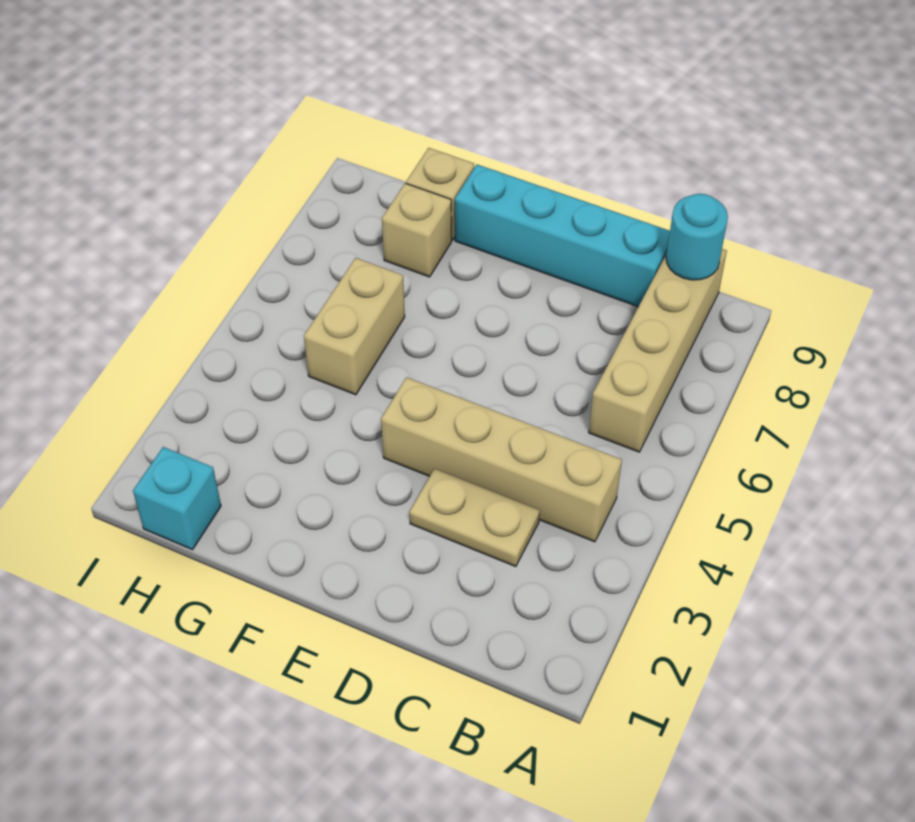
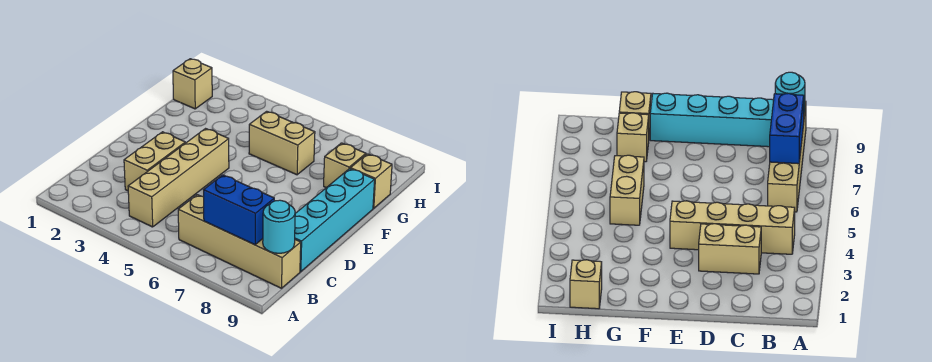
none -> blue 1x2 brick [204,175,274,245]
tan 1x2 plate [409,469,540,567] -> tan 1x2 brick [124,132,185,191]
cyan 1x1 brick [133,447,221,550] -> tan 1x1 brick [173,59,212,109]

